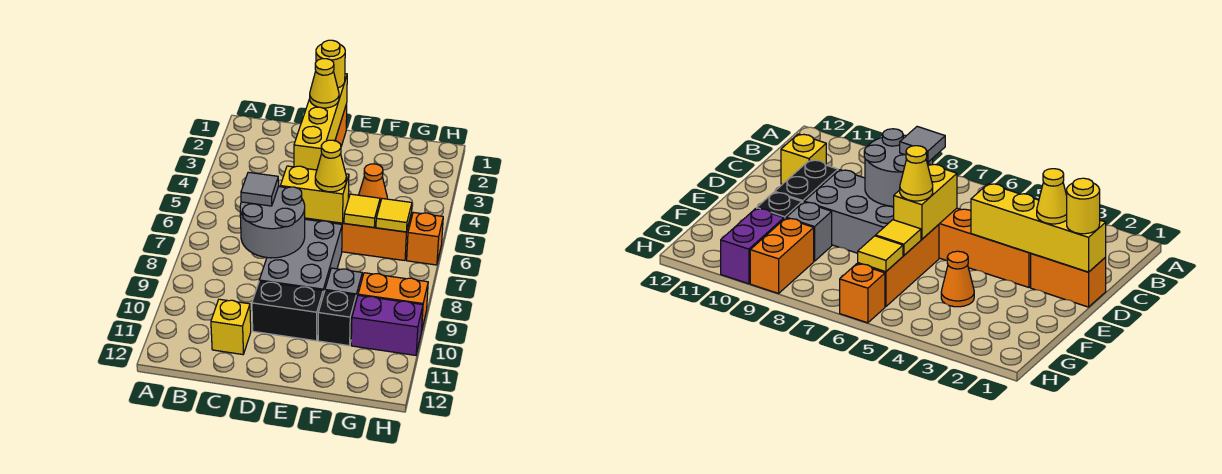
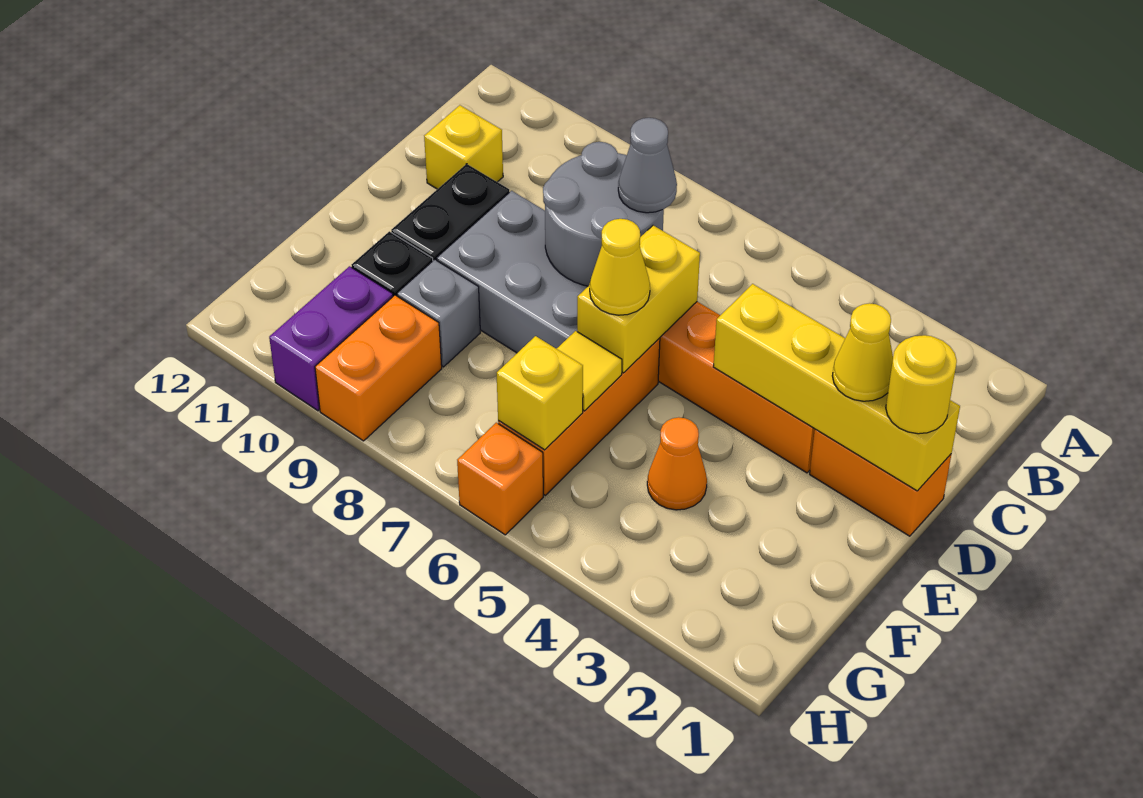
grey 1x1 tile [241,172,279,206] -> grey 1x1 cone [618,118,677,213]
yellow 1x1 tile [376,199,412,232] -> yellow 1x1 brick [497,336,583,450]

